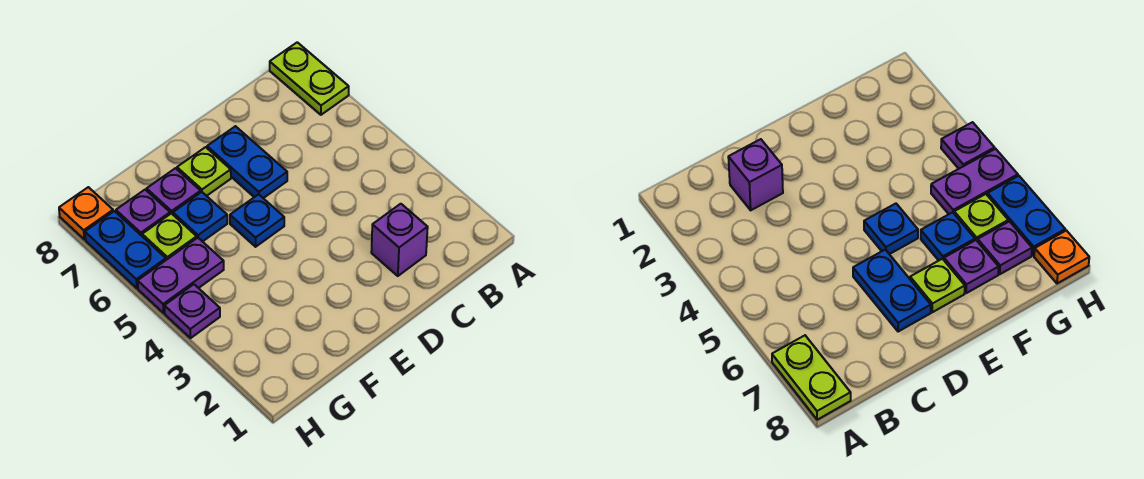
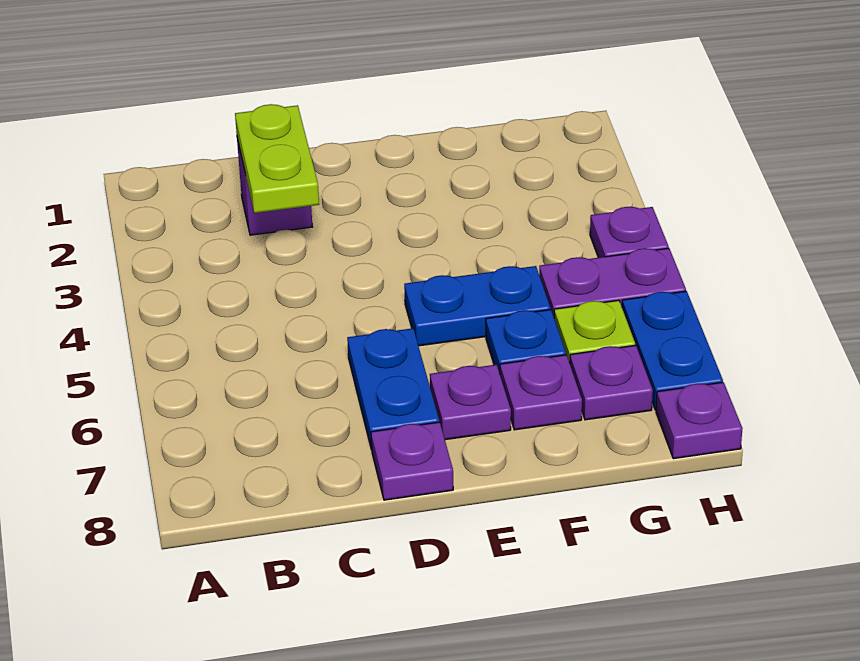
lime 1x2 plate [270,42,349,115] -> lime 1x2 plate moved to [235,104,319,213]
none -> purple 1x1 plate [371,422,453,500]
blue 1x1 plate [230,194,284,247] -> blue 1x2 plate [404,266,550,346]
lime 1x1 plate [177,147,231,196] -> purple 1x1 plate [430,365,511,440]
orange 1x1 plate [59,187,113,239] -> purple 1x1 plate [656,382,742,459]

